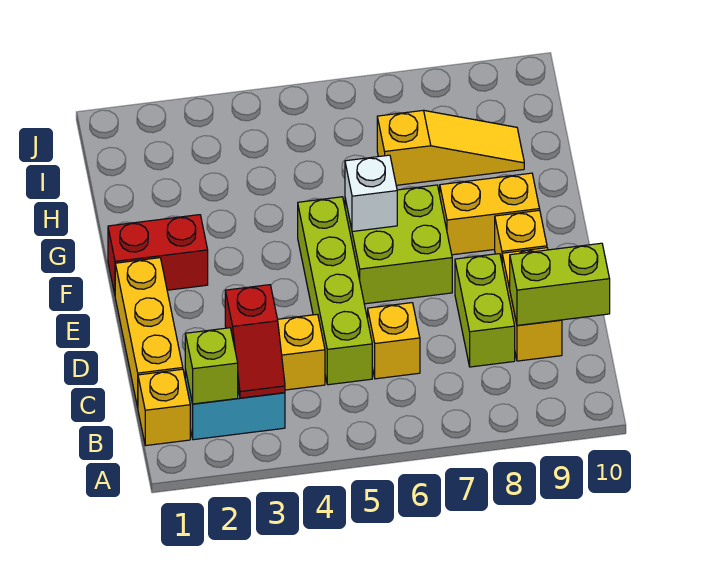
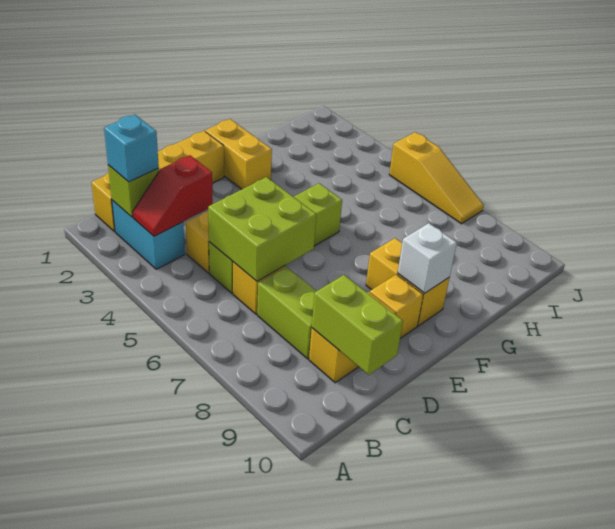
none -> cyan 1x1 brick [104,114,159,182]
lime 1x2 brick [455,254,515,367] -> lime 1x2 brick turned to [257,267,316,359]
lime 2x2 brick [345,185,452,304] -> lime 2x2 brick moved to [208,177,316,281]
red 1x2 brick [108,215,208,294] -> yellow 1x2 brick [205,119,272,189]
white 1x1 brick [345,155,397,232] -> white 1x1 brick moved to [398,223,457,293]
yellow 1x3 slope [377,110,524,185] -> yellow 1x3 slope moved to [389,132,484,224]

